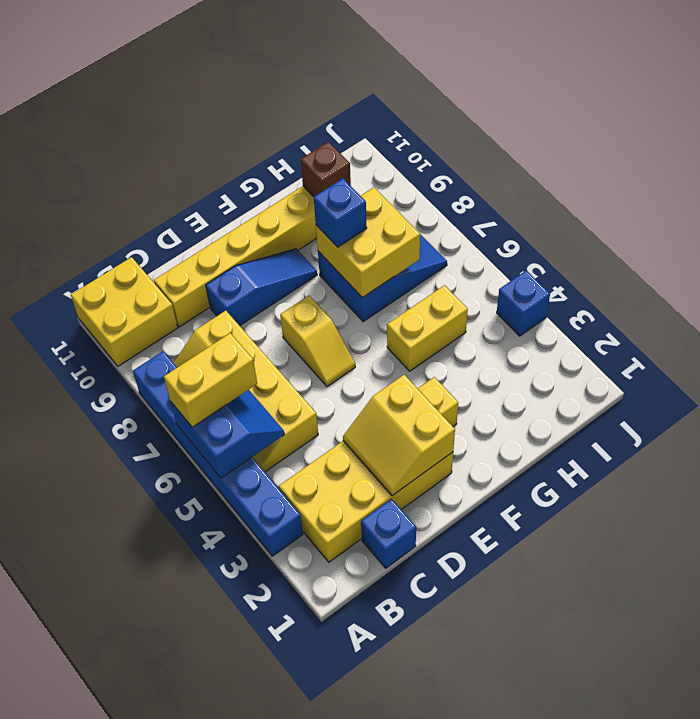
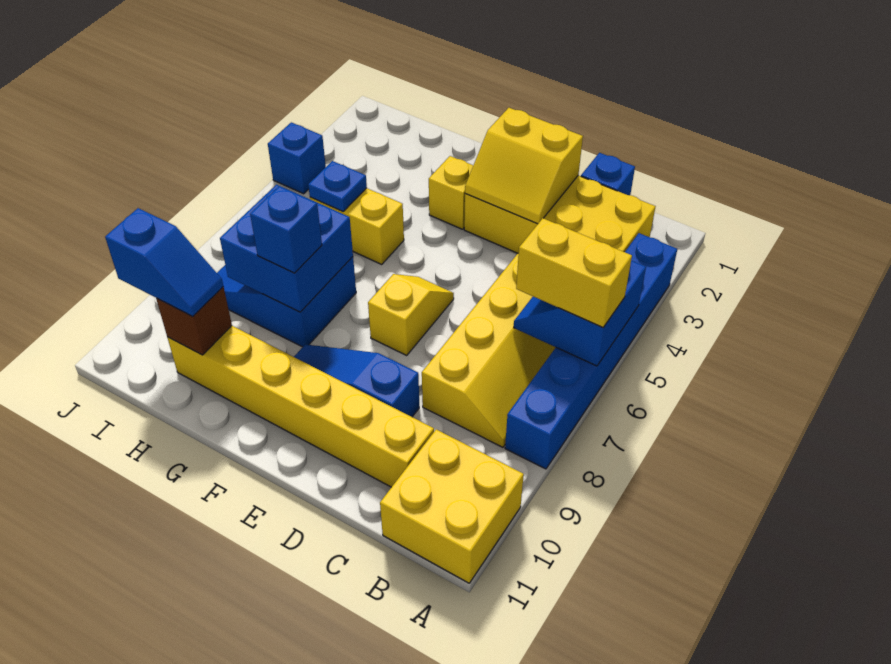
yellow 2x2 slope [343,375,455,496] -> yellow 2x2 slope turned to [465,108,583,224]
yellow 2x2 brick [316,188,420,298] -> blue 2x2 brick [220,185,353,312]
none -> blue 1x1 plate [308,161,367,212]
none -> blue 1x2 slope [105,208,223,316]

